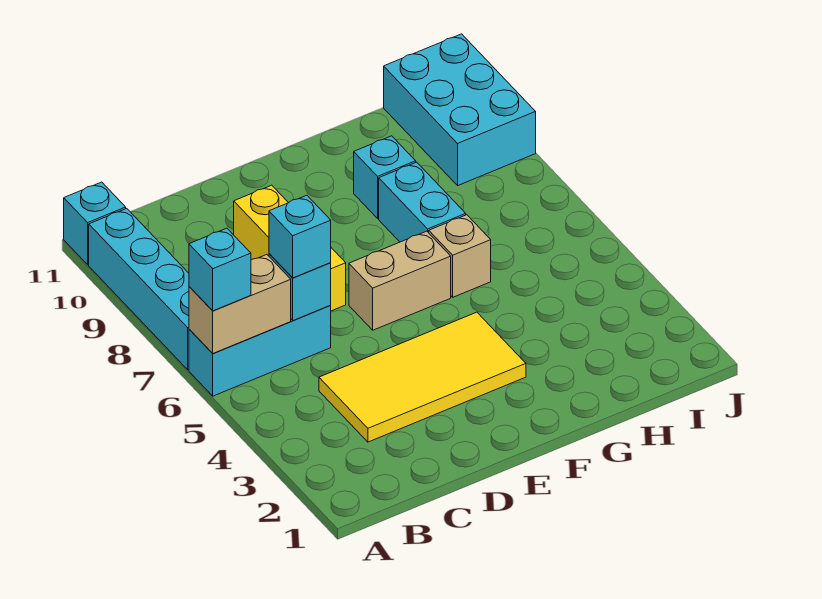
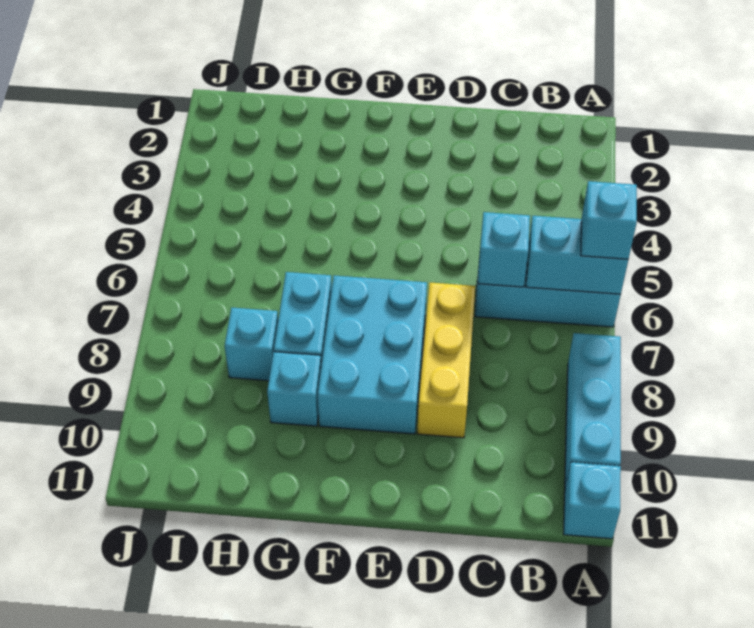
tan 1x2 brick [189,255,291,353] -> cyan 1x2 brick [526,216,628,295]
cyan 1x4 brick [89,208,189,370] -> cyan 1x3 brick [565,333,621,487]
yellow 2x4 tile [319,312,526,442] -> none
cyan 1x1 brick [269,195,331,278] -> cyan 1x1 brick moved to [225,308,278,381]
tan 1x2 brick [349,231,451,330] -> none
tan 1x1 brick [429,215,491,297] -> none
cyan 2x3 brick [384,34,536,185] -> cyan 2x3 brick moved to [318,275,427,434]

